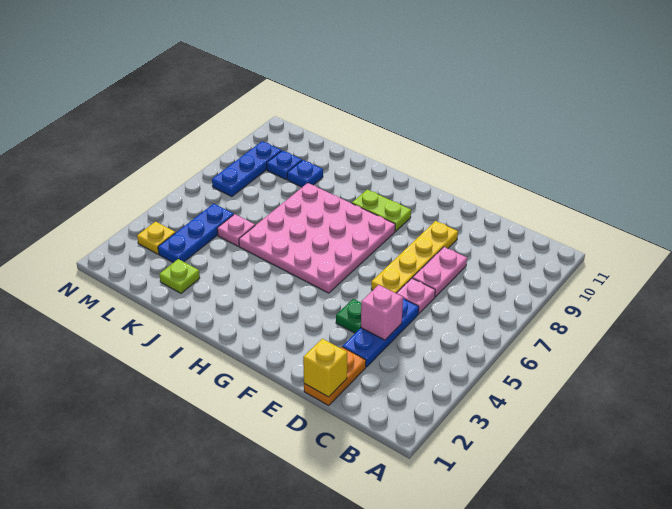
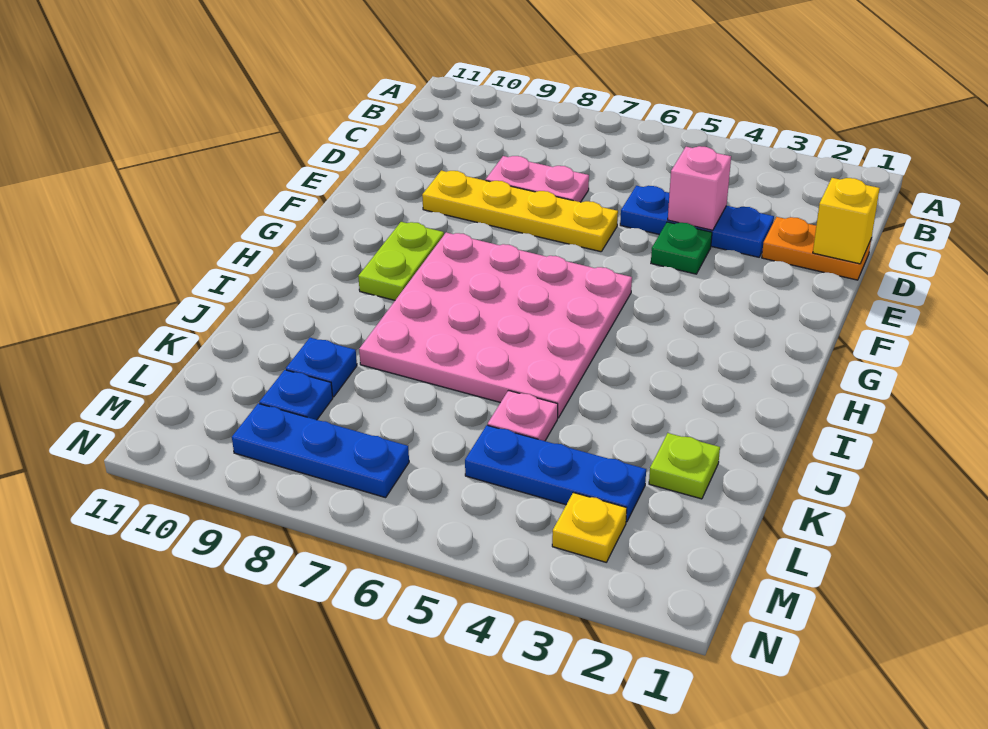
pink 1x1 plate [396,278,435,314] -> none

